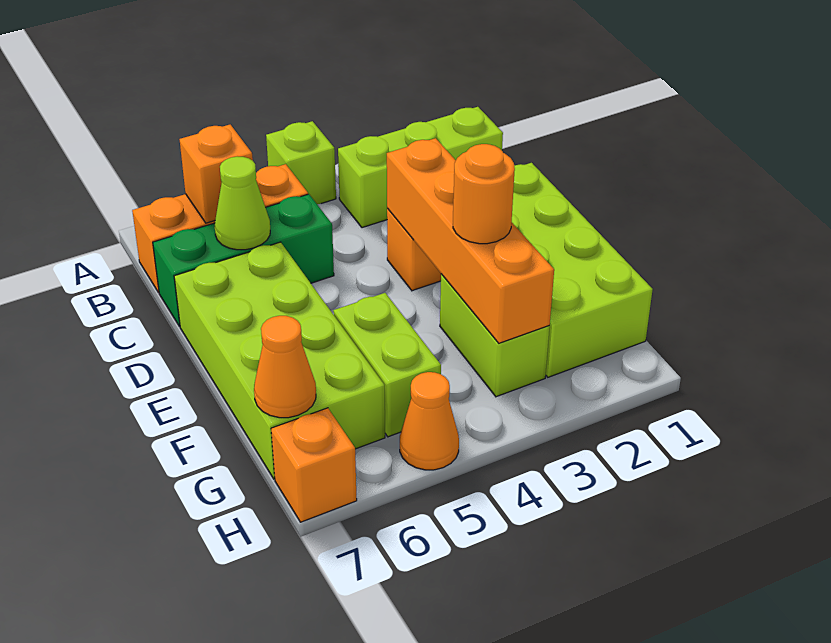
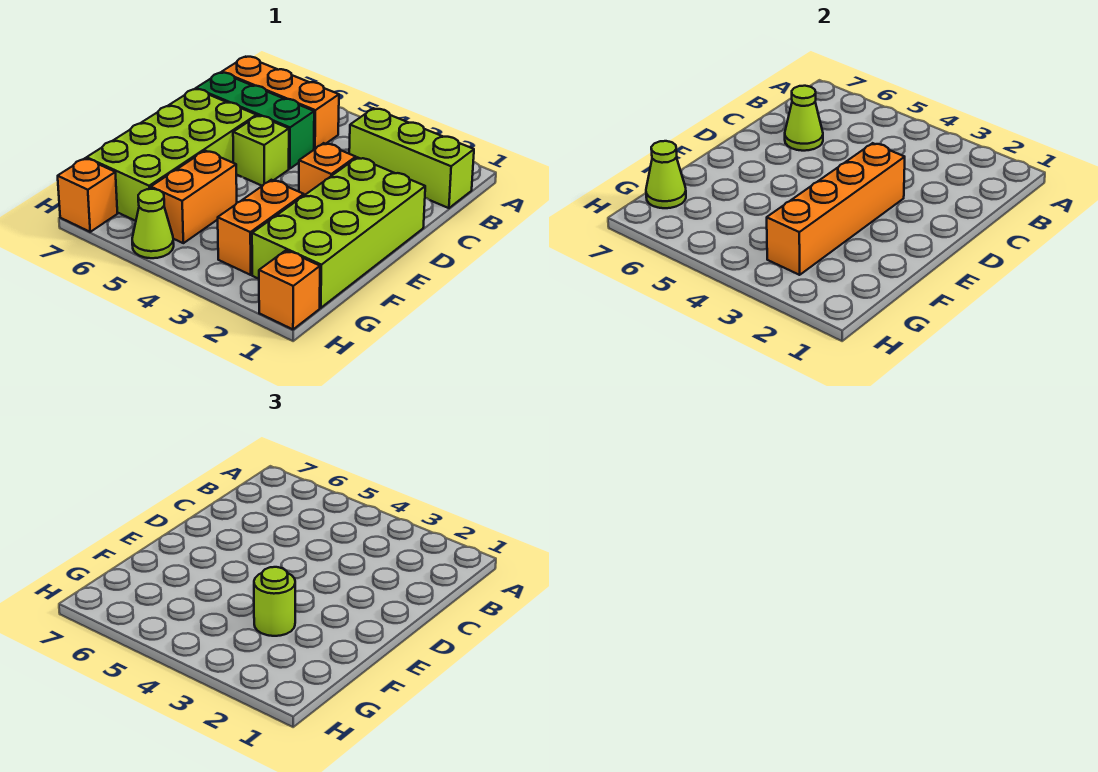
lime 1x1 brick [266,121,336,204] -> lime 1x1 brick moved to [233,116,289,186]
orange 1x1 brick [179,125,253,223] -> orange 1x1 brick moved to [259,250,320,329]
lime 1x2 brick [440,274,550,397] -> orange 1x2 brick [218,180,304,275]
orange 1x1 round brick [453,144,515,244] -> lime 1x1 round brick [254,567,295,636]
lime 1x2 brick [333,293,441,437] -> orange 1x2 brick [151,151,237,243]
orange 1x1 cone [254,316,316,418] -> lime 1x1 cone [646,141,686,208]
orange 1x1 cone [400,372,459,470] -> lime 1x1 cone [132,189,174,258]

